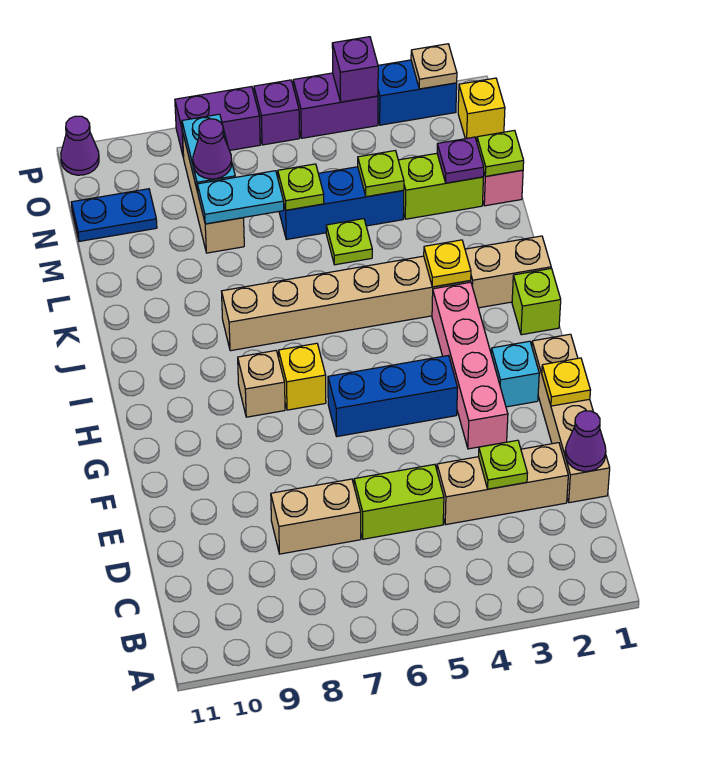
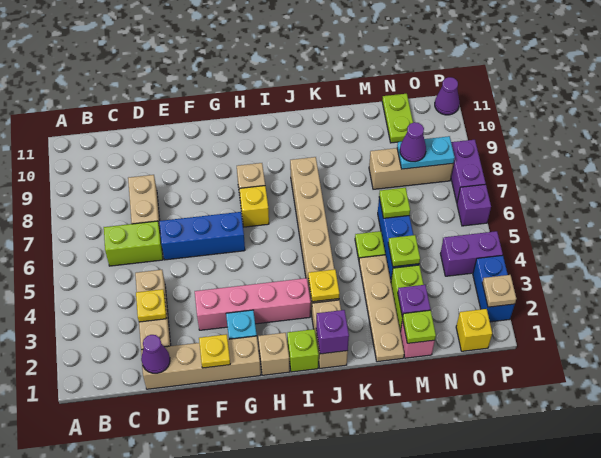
lime 1x1 plate [479,440,527,489] -> yellow 1x1 plate [136,289,167,322]
lime 1x2 brick [354,464,444,539] -> lime 1x2 brick turned to [104,221,163,266]
blue 1x3 brick [328,355,458,436] -> blue 1x3 brick turned to [159,212,245,260]
none -> tan 1x1 brick [258,333,290,375]
none -> tan 1x4 plate [359,255,404,362]
cyan 1x2 plate [197,171,284,224] -> none
blue 1x2 plate [71,189,157,241] -> lime 1x2 plate [382,94,413,143]
purple 1x2 brick [293,73,378,138] -> purple 1x2 brick turned to [440,231,503,276]
purple 1x1 brick [332,37,378,102] -> purple 1x1 brick moved to [316,310,349,354]

